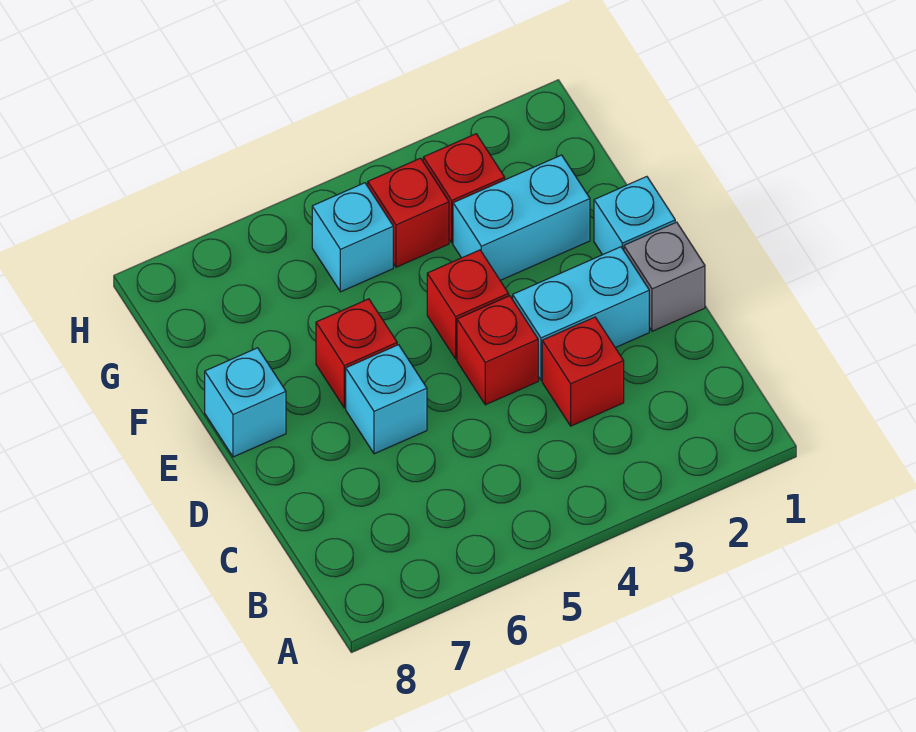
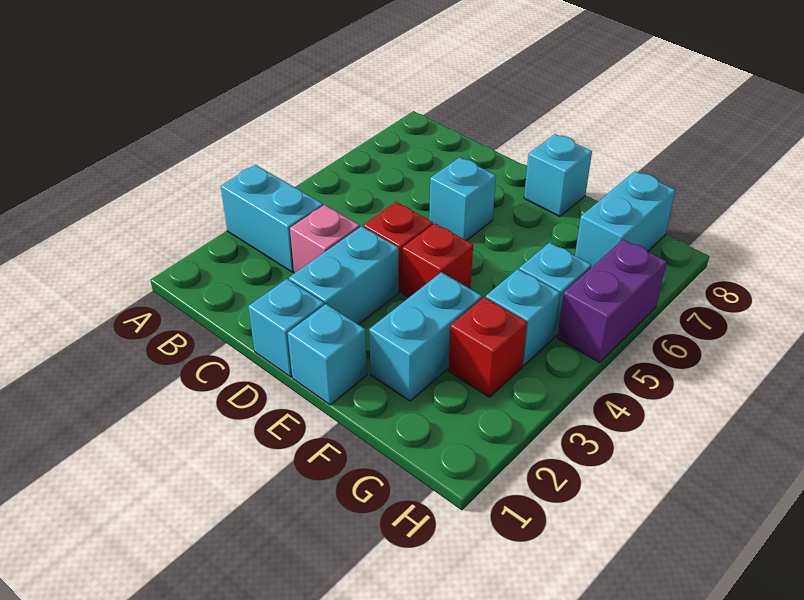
none -> cyan 1x2 brick [221,165,323,272]
red 1x1 brick [542,317,624,426] -> pink 1x1 brick [290,205,360,273]
grey 1x1 brick [624,222,705,331] -> cyan 1x1 brick [248,279,324,377]
red 1x1 brick [316,299,397,408] -> none
red 1x1 brick [368,158,449,267] -> cyan 1x1 brick [486,269,560,366]
none -> cyan 1x2 brick [575,171,675,268]
none -> purple 1x2 brick [557,239,667,363]

